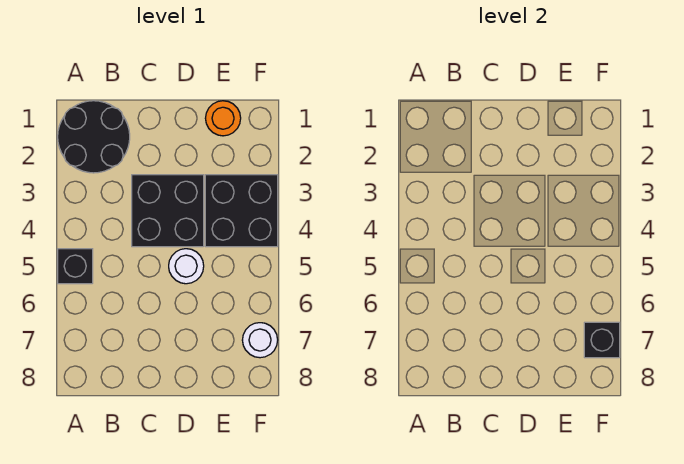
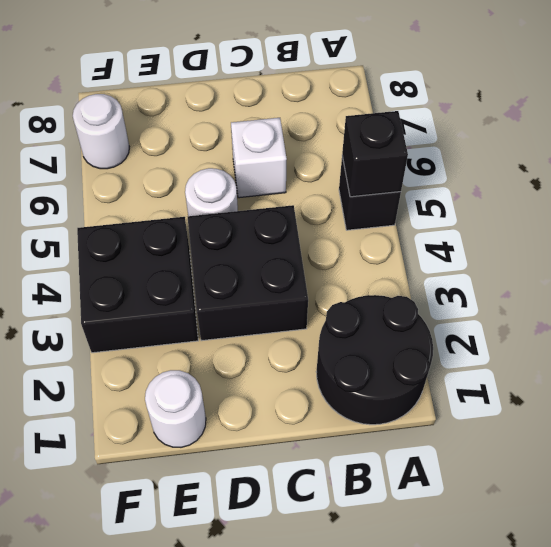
none -> white 1x1 brick [231,118,287,198]
orange 1x1 round brick [205,101,241,136] -> white 1x1 round brick [145,370,206,447]
black 1x1 brick [584,322,620,358] -> black 1x1 brick moved to [342,111,408,197]

